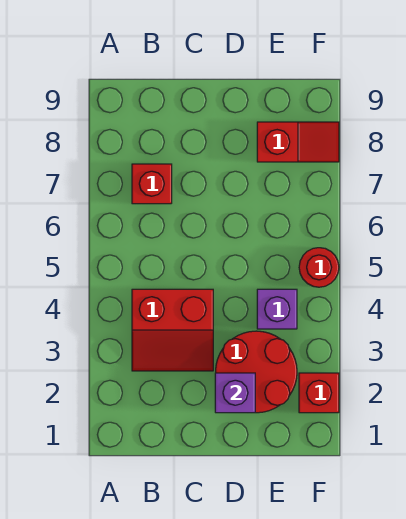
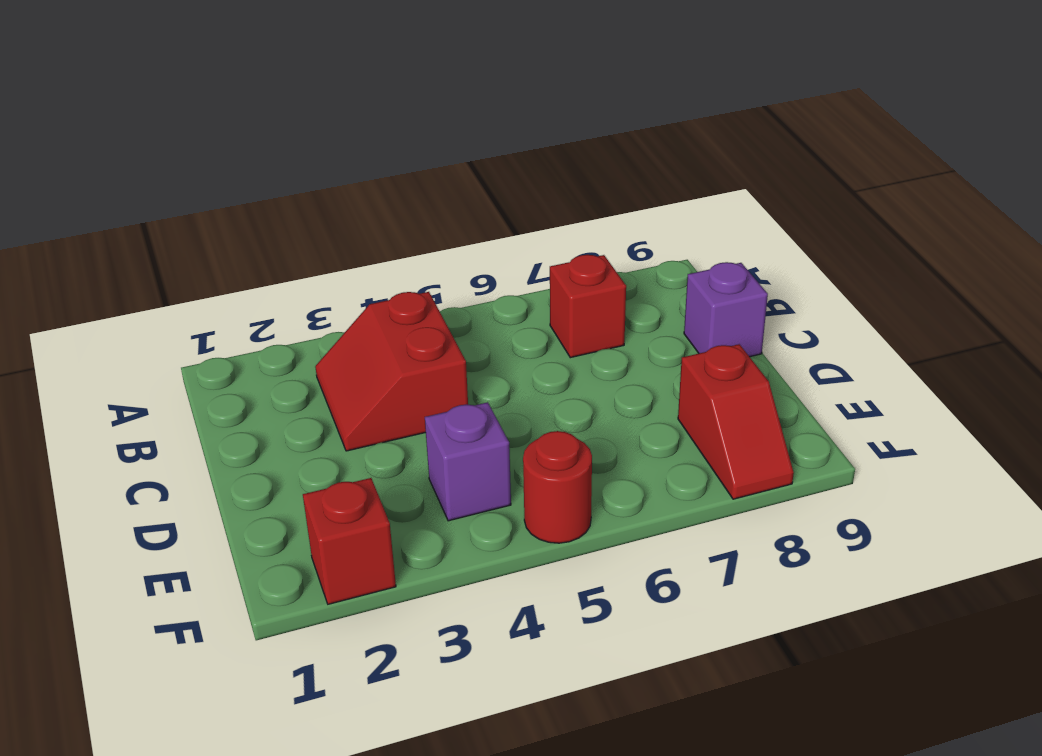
red 2x2 round brick [216,331,297,413] -> none
purple 1x1 brick [215,373,255,413] -> purple 1x1 brick moved to [684,262,768,357]

